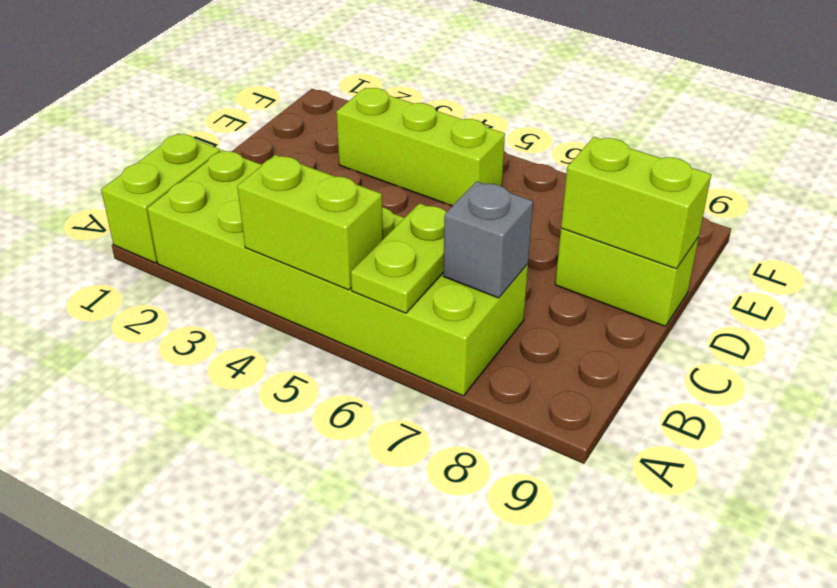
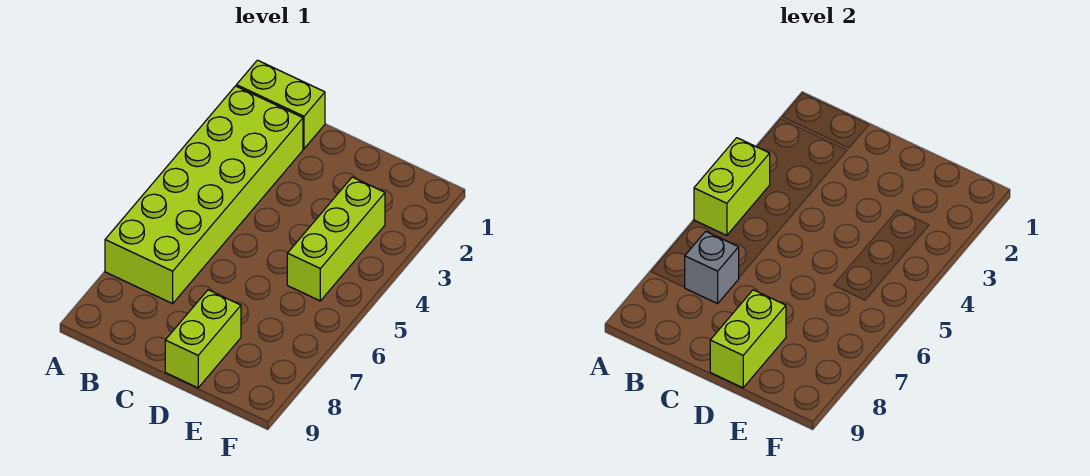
lime 1x2 plate [351,203,446,313] -> none

